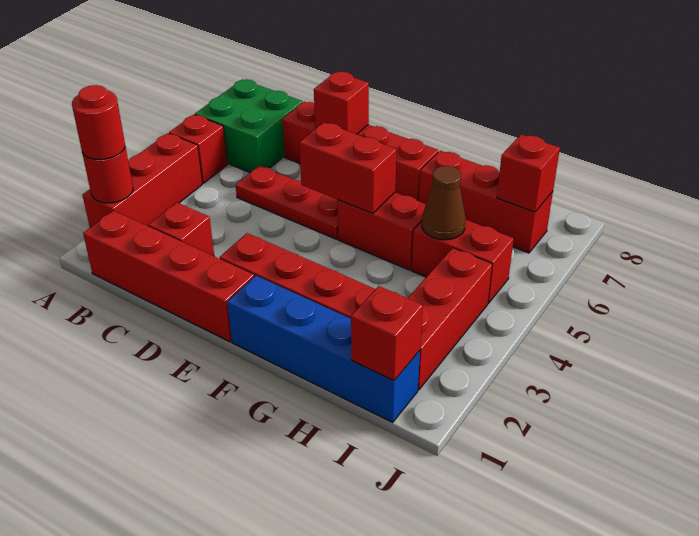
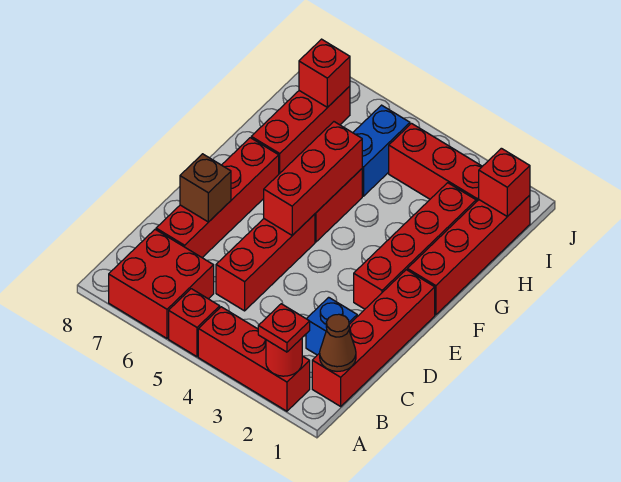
red 1x1 round brick [72,85,125,160] -> red 1x1 plate [258,304,310,352]
green 2x2 brick [195,79,303,173] -> red 2x2 brick [109,230,214,338]
red 1x1 brick [149,202,214,256] -> blue 1x1 brick [306,297,357,355]
red 1x3 plate [236,166,338,239] -> red 1x3 brick [216,214,315,311]
red 1x1 brick [314,72,369,134] -> brown 1x1 brick [180,154,231,222]
red 1x2 brick [299,122,397,213] -> red 1x3 brick [264,122,362,235]
blue 1x4 brick [227,276,420,422] -> red 1x4 brick [407,195,530,315]
red 1x2 brick [412,220,514,303] -> blue 1x2 brick [353,105,410,196]
brown 1x1 cone [422,166,466,240] -> brown 1x1 cone moved to [320,314,356,371]

